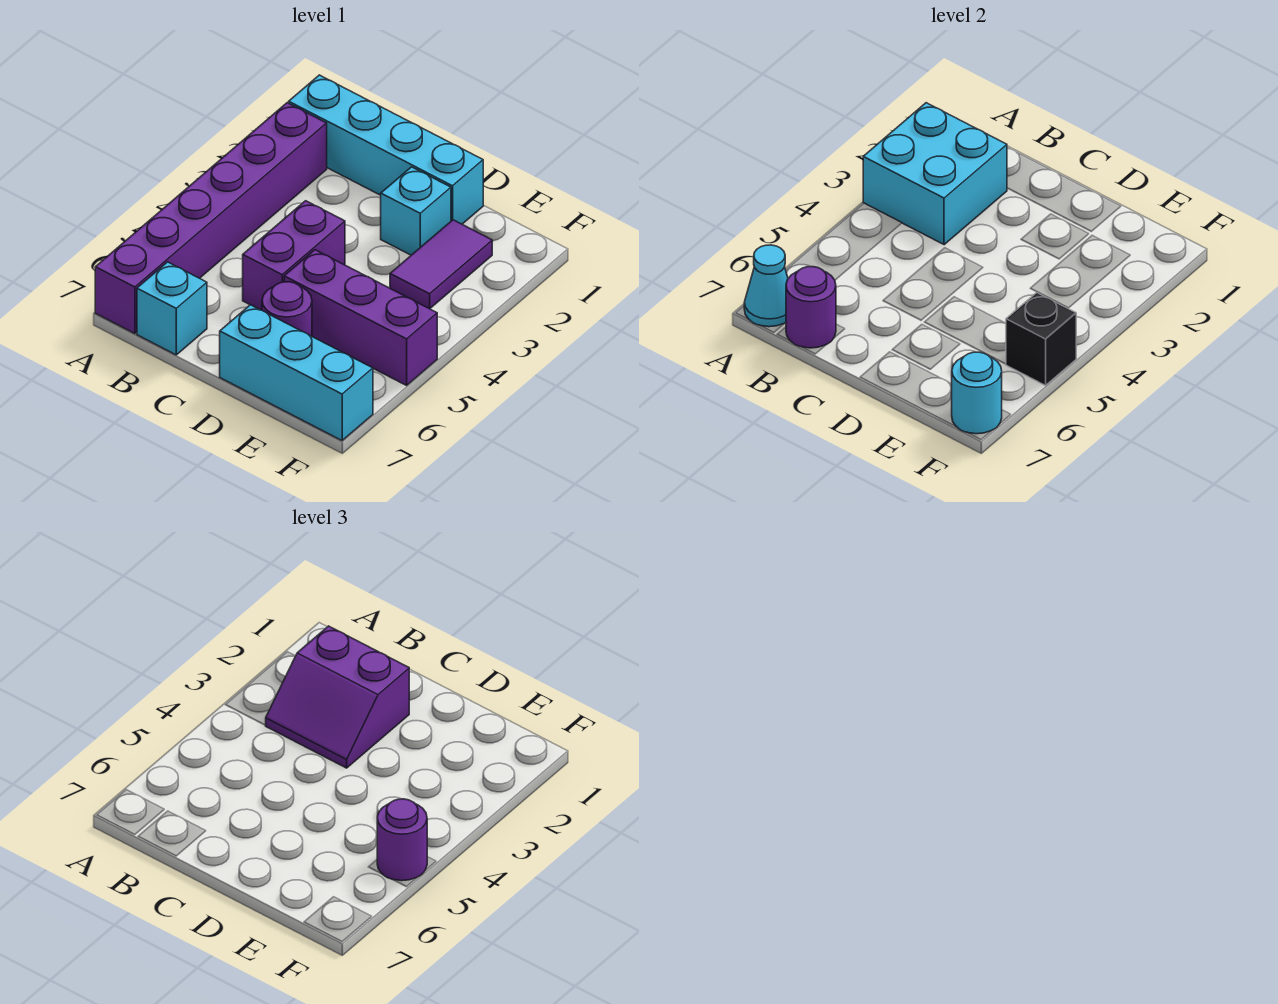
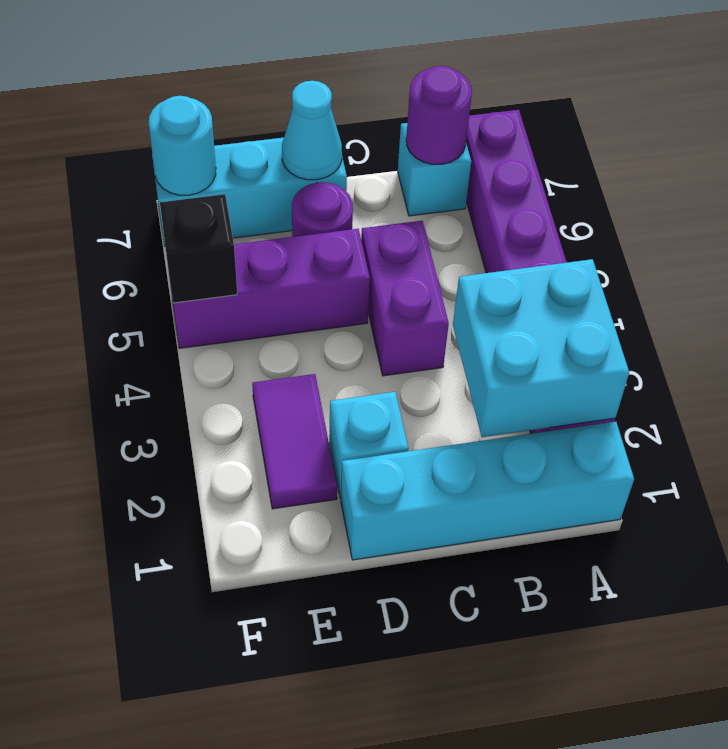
cyan 1x1 cone [744,245,788,327] -> cyan 1x1 cone moved to [282,81,342,180]
purple 2x2 slope [265,626,409,768] -> none
purple 1x1 round brick [377,799,427,881] -> none

